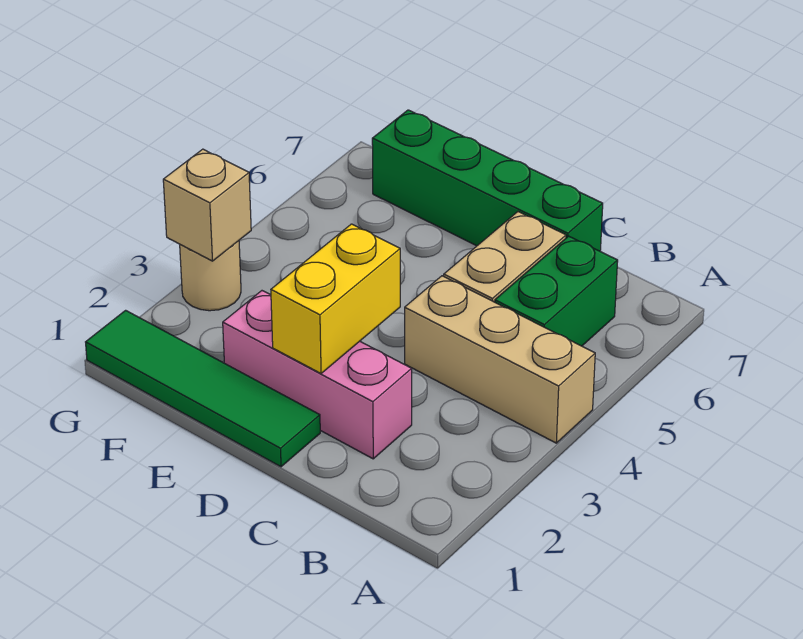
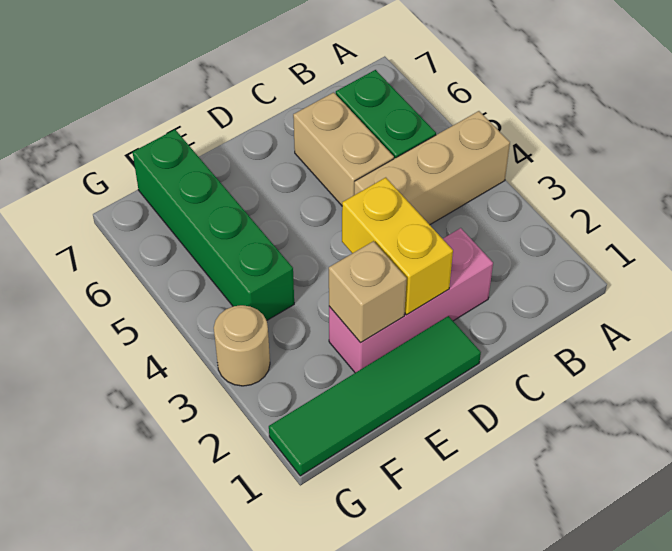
green 1x4 brick [372,110,603,251] -> green 1x4 brick turned to [133,130,294,320]
tan 1x1 brick [163,149,251,261] -> tan 1x1 brick moved to [329,241,407,343]

